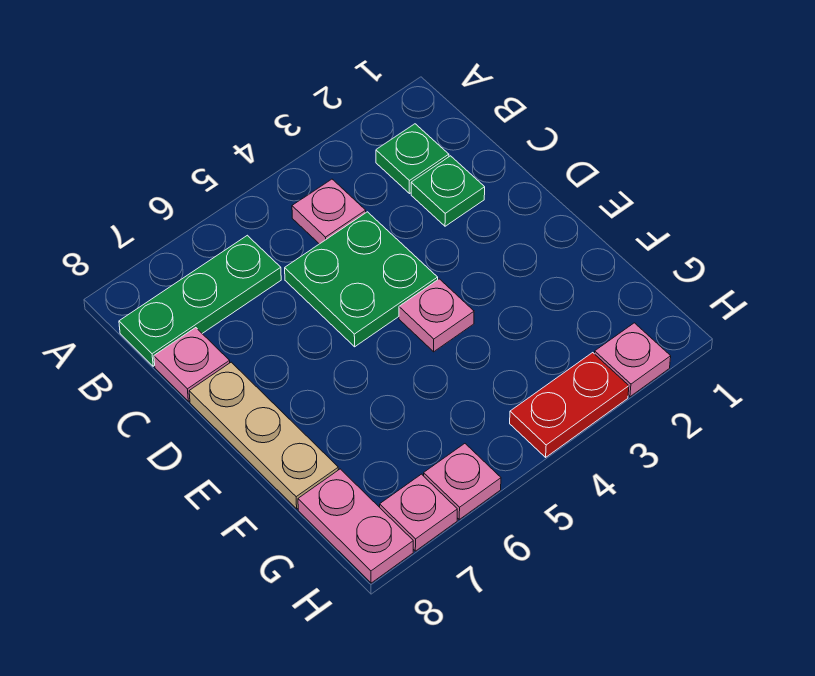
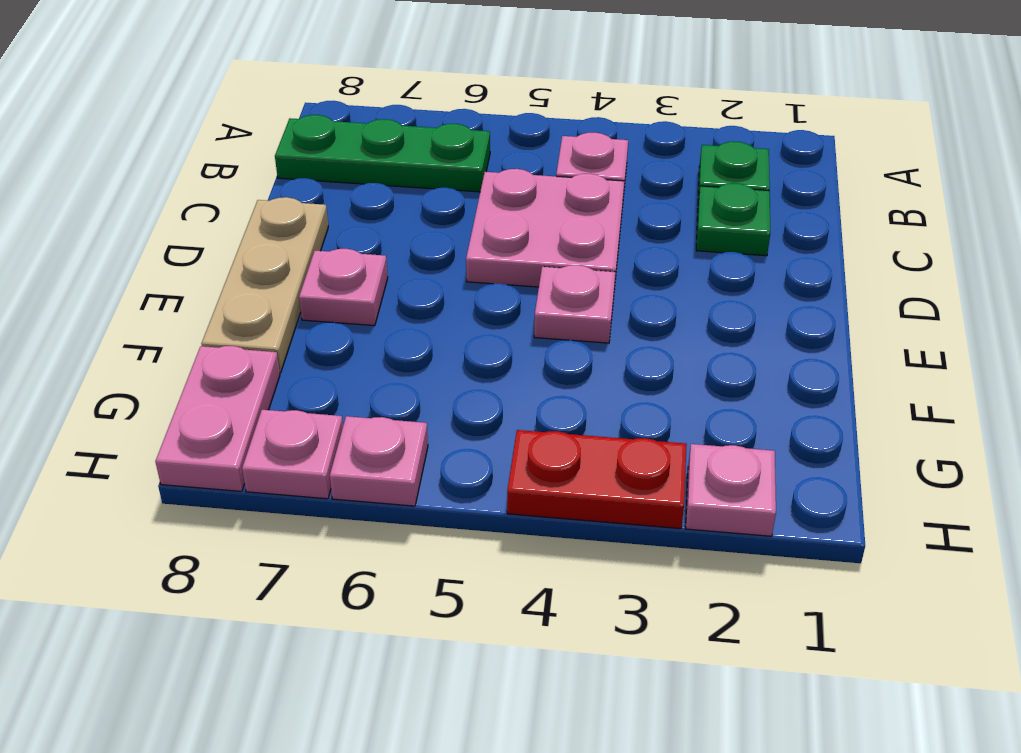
green 2x2 plate [285,212,438,347] -> pink 2x2 plate [466,169,624,289]
pink 1x1 plate [154,328,230,401] -> pink 1x1 plate moved to [299,249,388,326]

